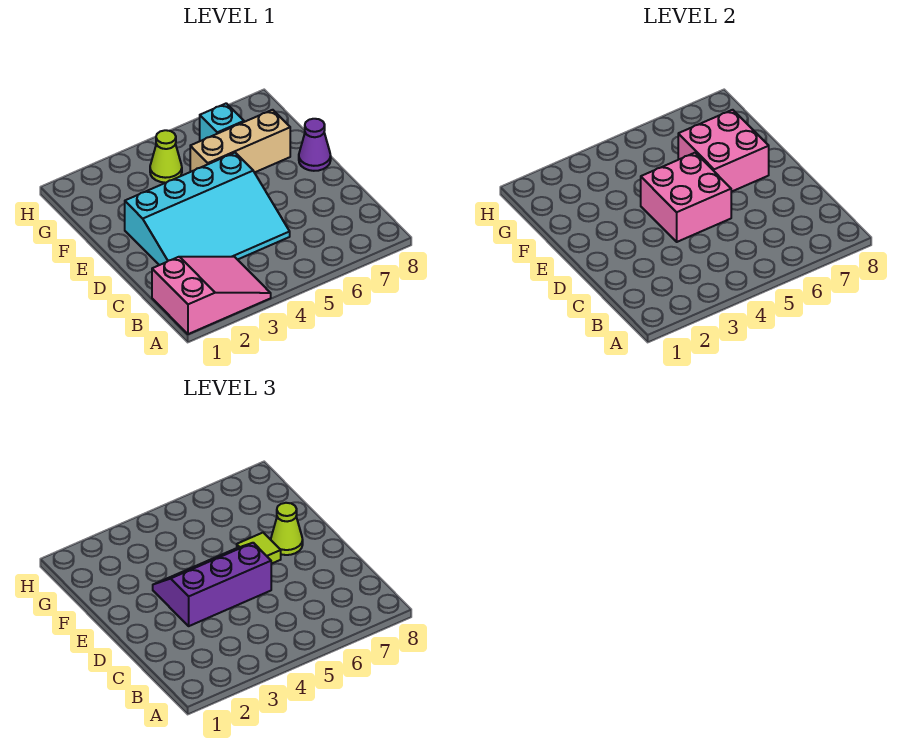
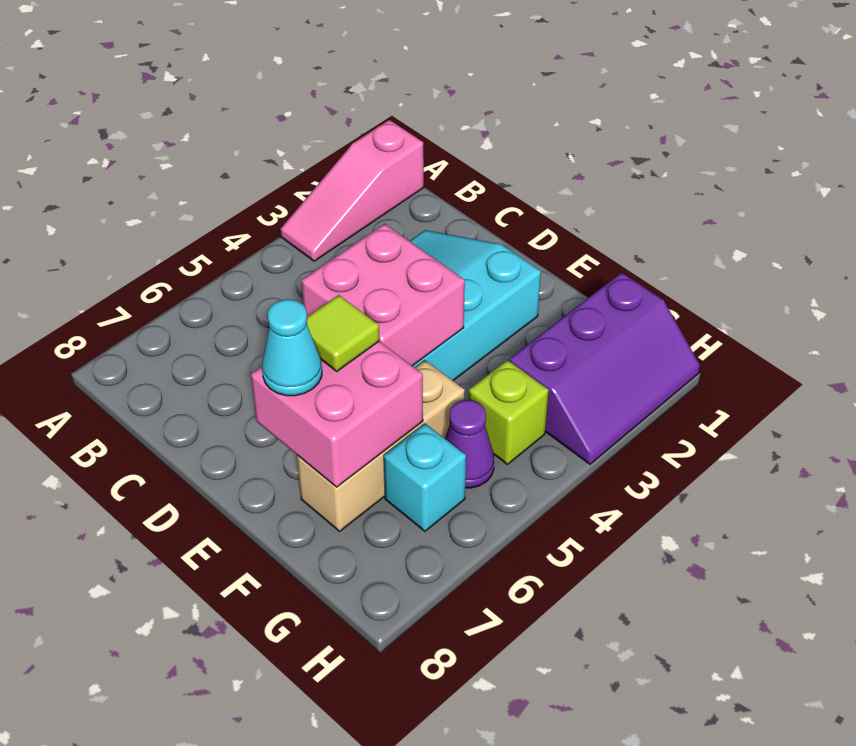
pink 2x3 slope [152,257,271,334] -> pink 1x3 slope [280,120,424,261]
purple 2x3 slope [153,543,271,626] -> purple 2x3 slope moved to [509,272,700,464]
lime 1x1 cone [271,503,303,555] -> cyan 1x1 cone [262,299,322,396]
purple 1x1 cone [299,119,331,171] -> purple 1x1 cone moved to [445,400,494,488]
lime 1x1 cone [150,130,182,183] -> lime 1x1 brick [469,360,549,464]

